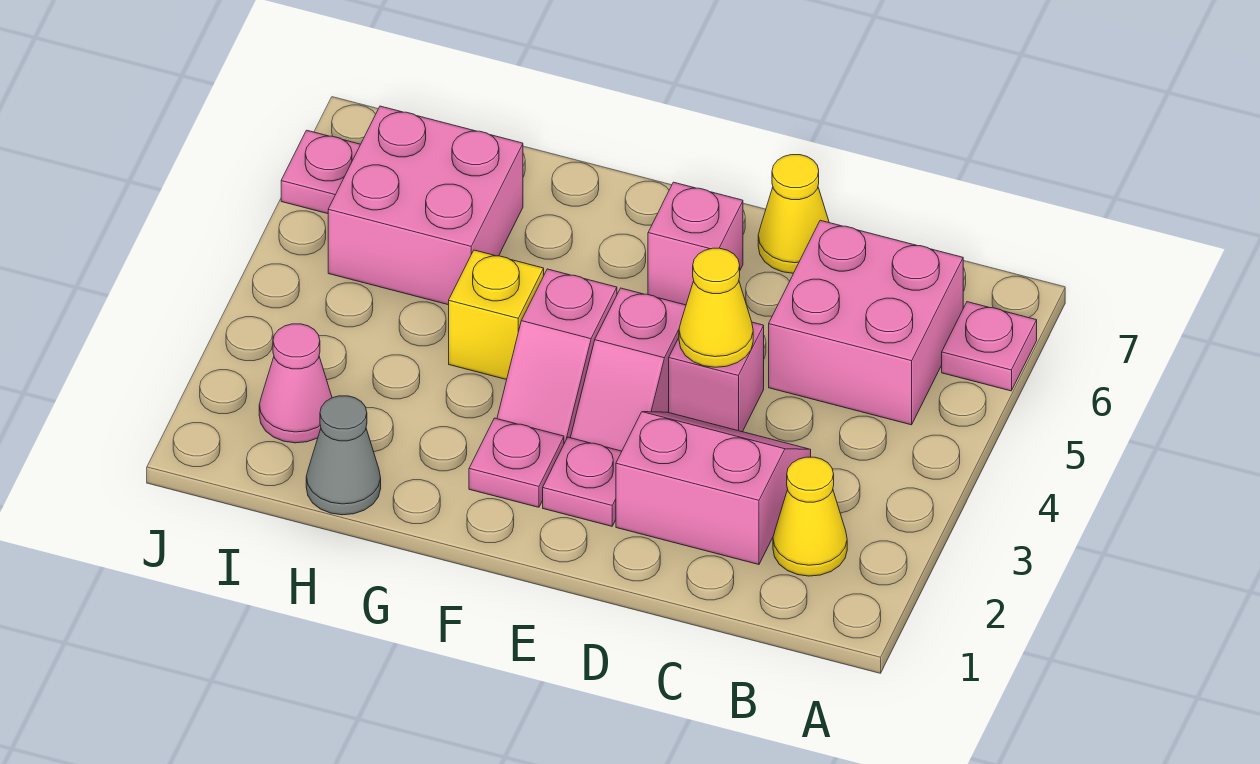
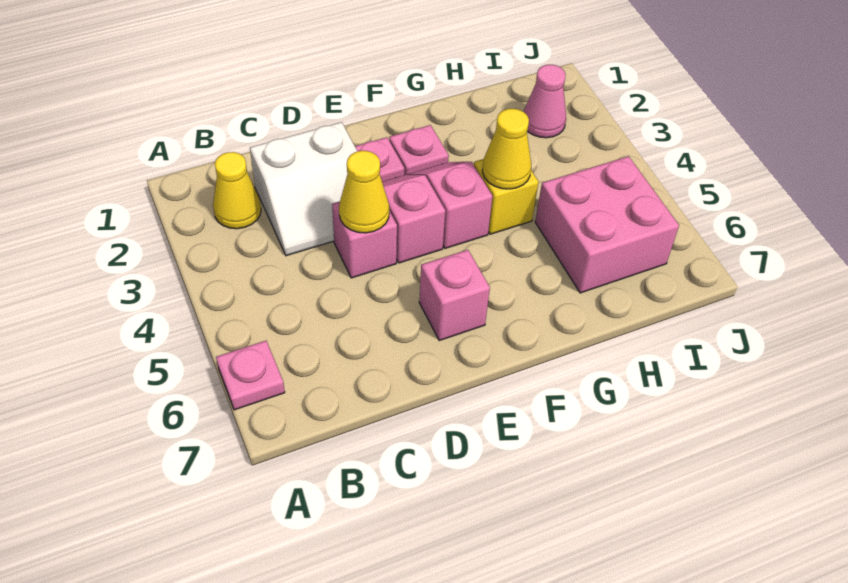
pink 2x2 brick [769,220,963,425] -> none
pink 2x2 slope [616,412,811,564] -> white 2x2 slope [250,122,357,256]
yellow 1x1 cone [758,155,829,273] -> yellow 1x1 cone moved to [482,109,531,189]
grey 1x1 cone [306,396,381,515] -> none
pink 1x1 plate [281,130,360,214] -> none

